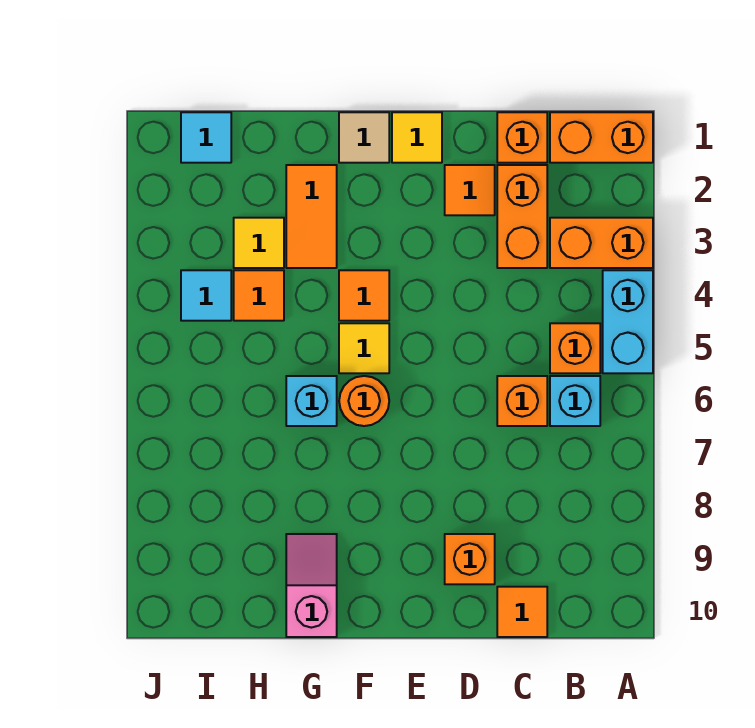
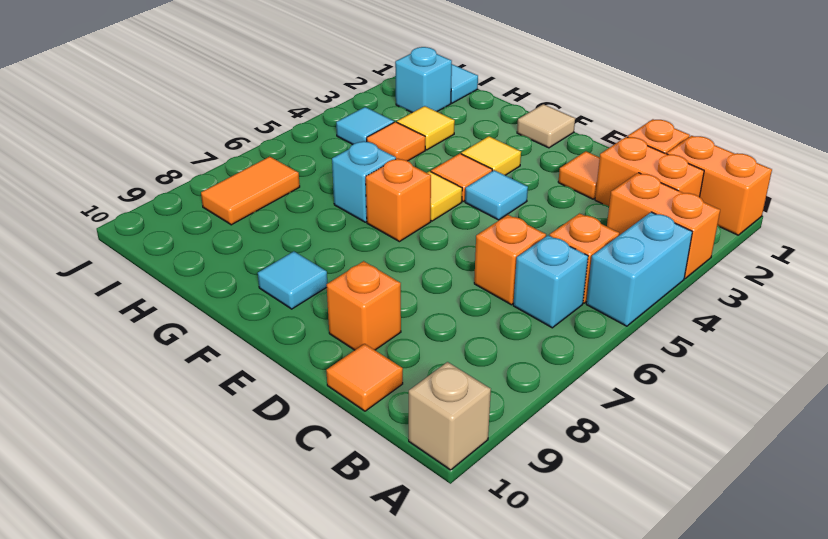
none -> tan 1x1 brick [409,362,491,470]
orange 1x2 brick [497,165,547,268] -> orange 1x2 brick turned to [595,137,704,206]
yellow 1x1 tile [392,112,442,163] -> yellow 1x1 tile moved to [461,136,521,175]
none -> cyan 1x1 tile [465,170,528,220]
orange 1x1 round brick [339,376,389,426] -> orange 1x1 brick [366,158,431,242]
none -> cyan 1x1 tile [258,251,327,309]
orange 1x2 tile [286,165,337,268] -> orange 1x2 tile moved to [201,157,300,225]
pink 1x2 slope [286,534,337,637] -> none
none -> cyan 1x1 brick [395,47,452,113]

